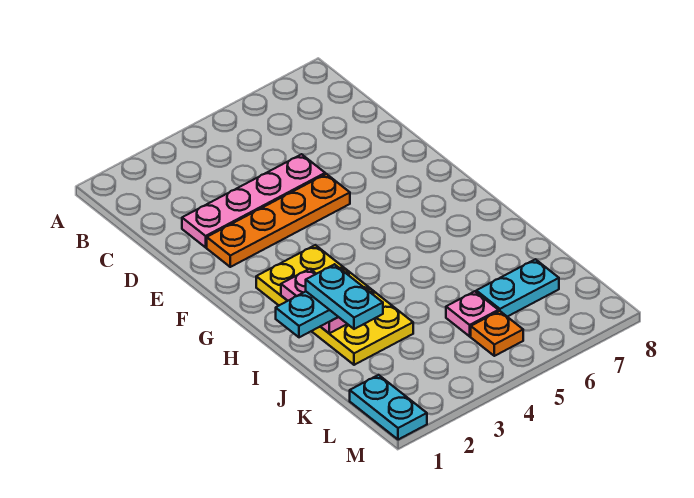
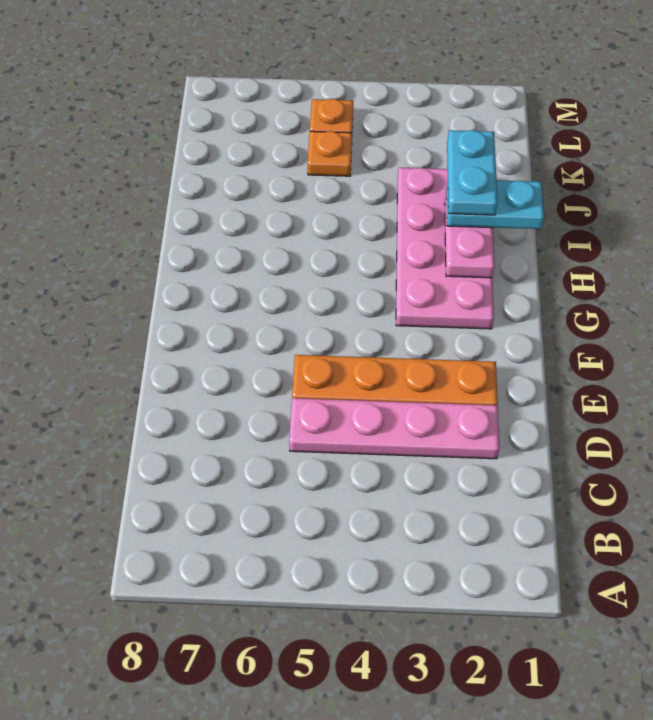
yellow 2x4 plate [256,245,413,365] -> pink 2x4 plate [396,168,494,329]
pink 1x1 plate [446,291,498,336] -> orange 1x1 plate [308,131,352,176]
cyan 1x2 plate [476,259,559,317] -> none
cyan 1x2 plate [350,375,427,440] -> none

